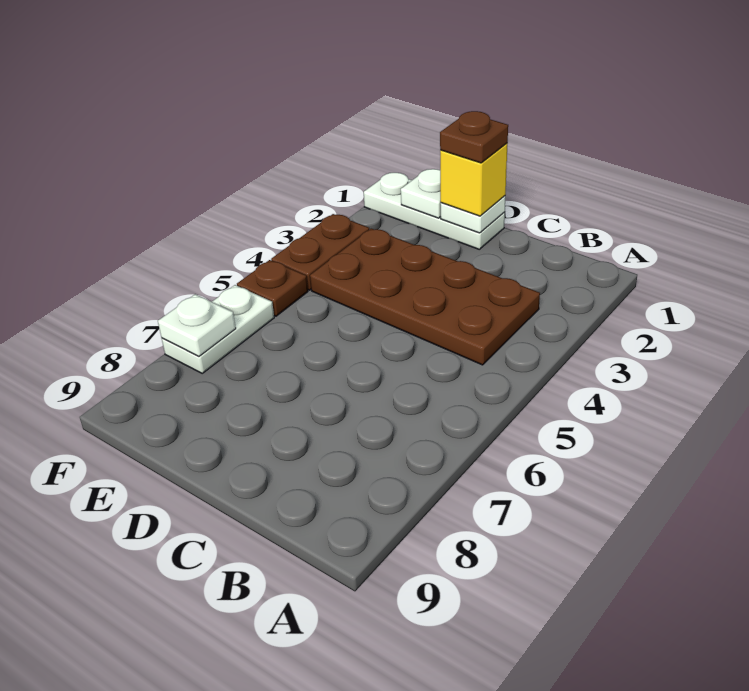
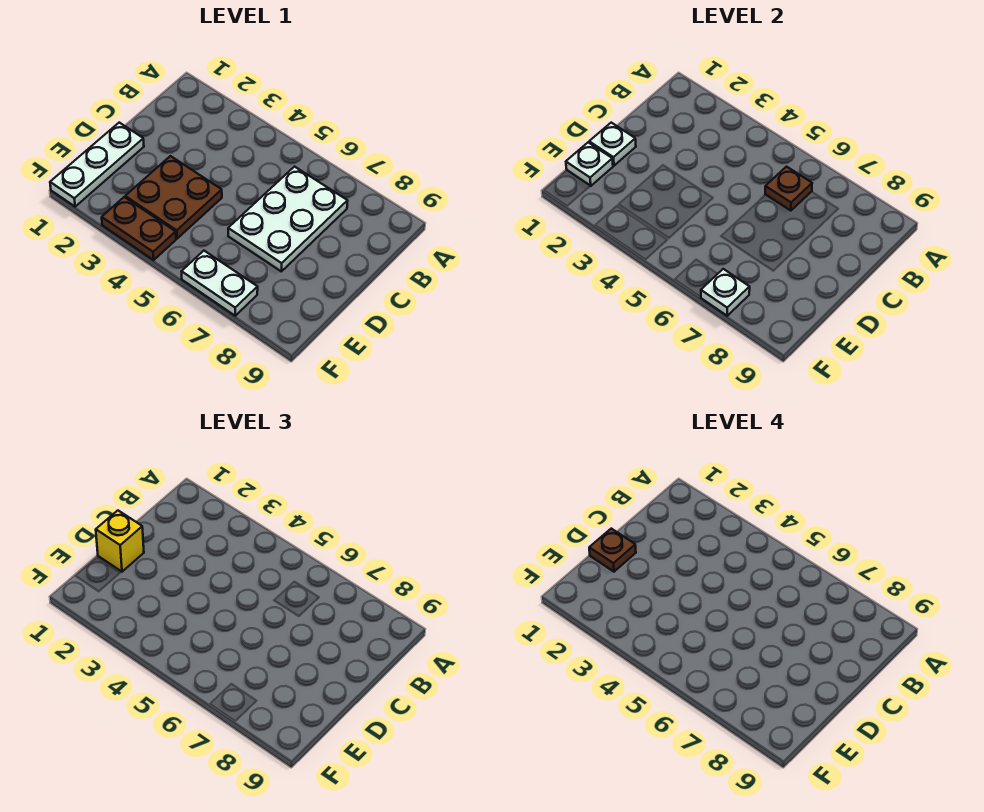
brown 2x4 plate [310,229,540,365] -> brown 2x2 plate [125,156,222,239]
none -> white 2x3 plate [228,167,348,272]
brown 1x1 plate [237,260,308,316] -> brown 1x1 plate moved to [765,167,812,211]

